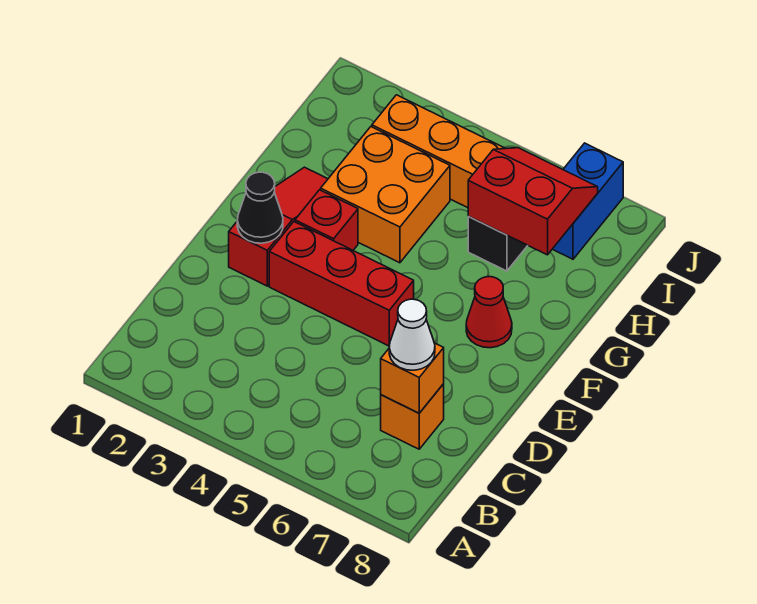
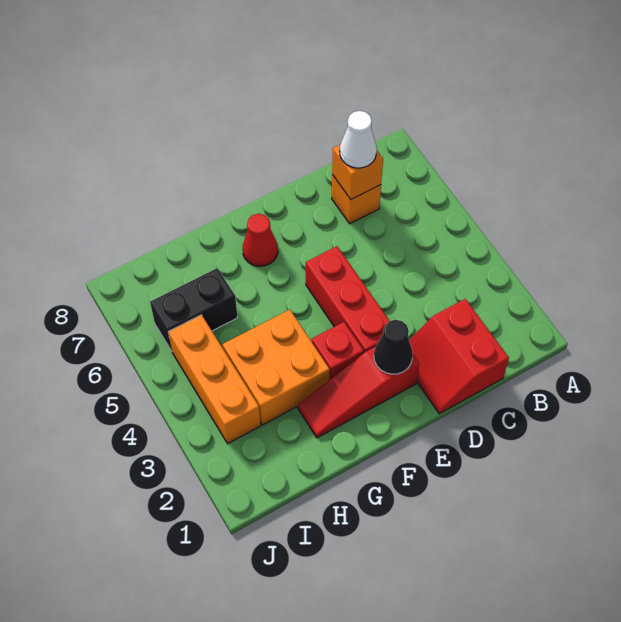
red 2x2 slope [468,148,598,255] -> red 2x2 slope moved to [409,299,509,414]
blue 1x2 brick [553,143,623,259] -> none

